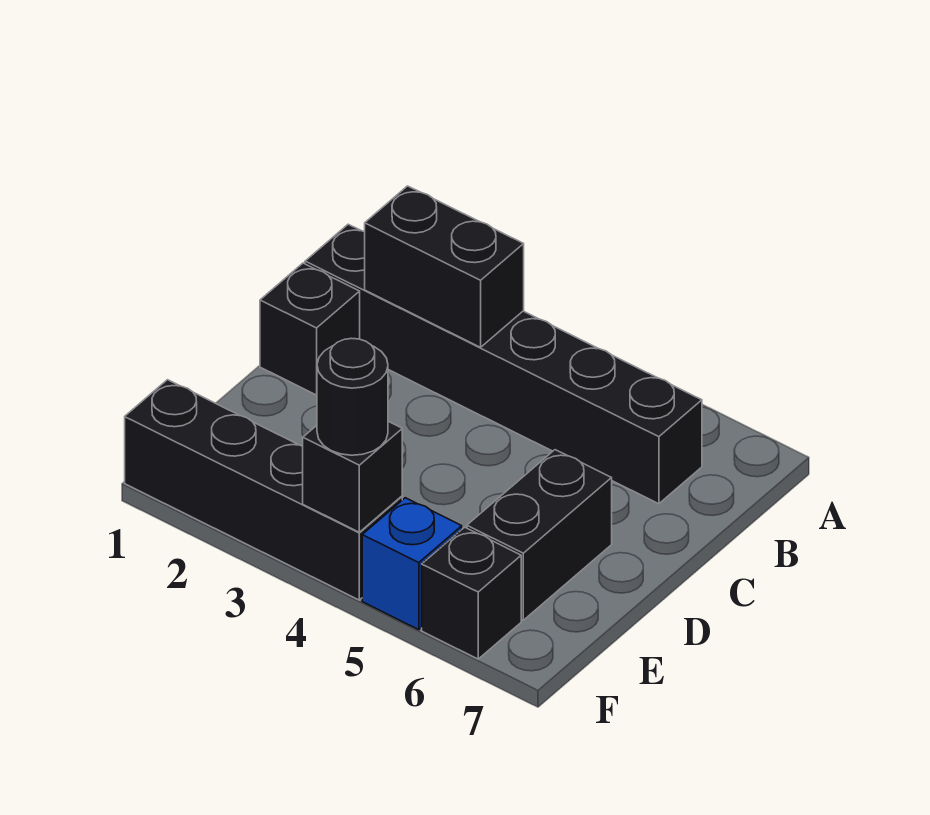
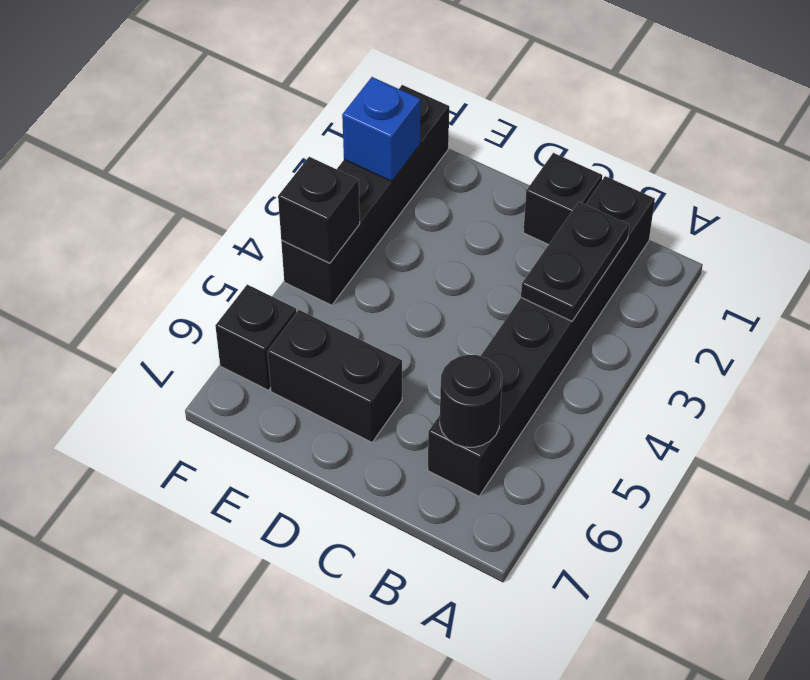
black 1x2 brick [365,186,524,347] -> black 1x2 plate [521,202,629,321]
black 1x1 round brick [317,338,388,455] -> black 1x1 round brick moved to [440,355,502,447]
blue 1x1 brick [362,498,462,630] -> blue 1x1 brick moved to [342,77,421,181]

